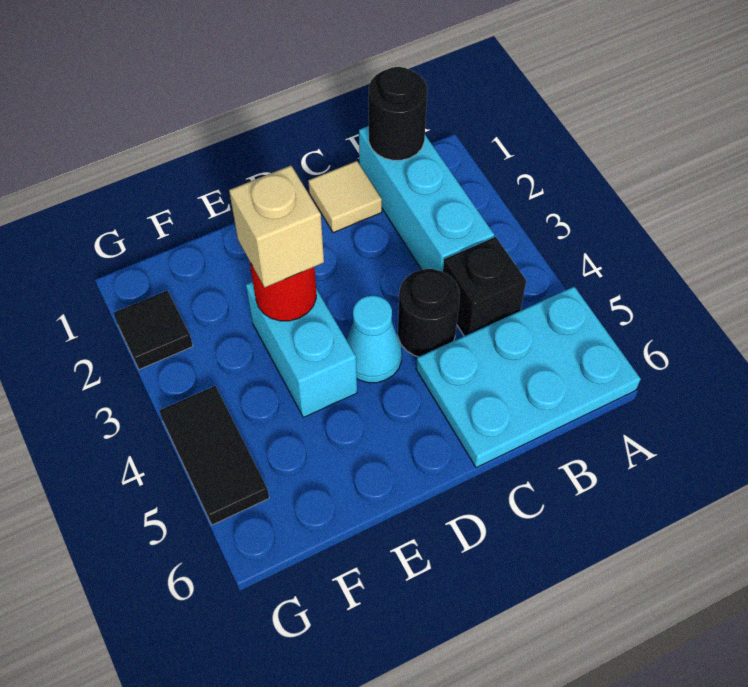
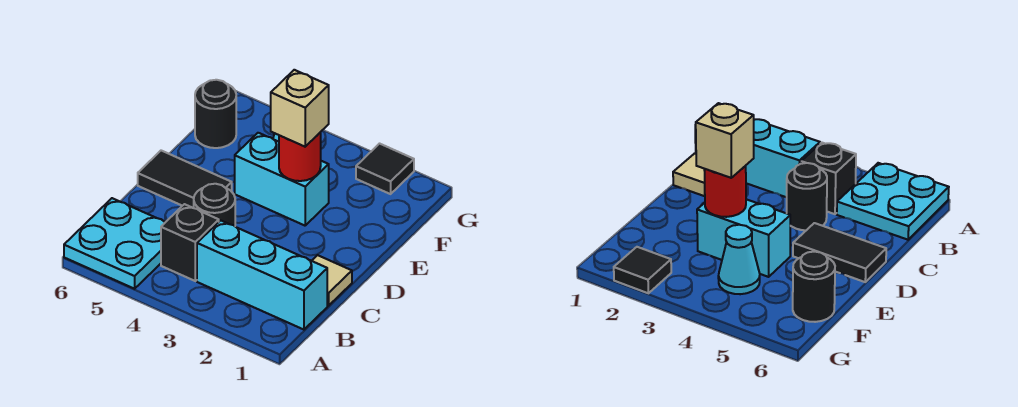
cyan 2x3 plate [416,287,641,468] -> cyan 2x2 plate [64,198,165,289]
black 1x1 round brick [369,67,427,160] -> black 1x1 round brick moved to [195,80,236,148]
cyan 1x1 cone [346,295,402,383] -> cyan 1x1 cone moved to [718,225,760,294]
black 1x2 tile [159,386,269,525] -> black 1x2 tile moved to [138,151,232,208]

